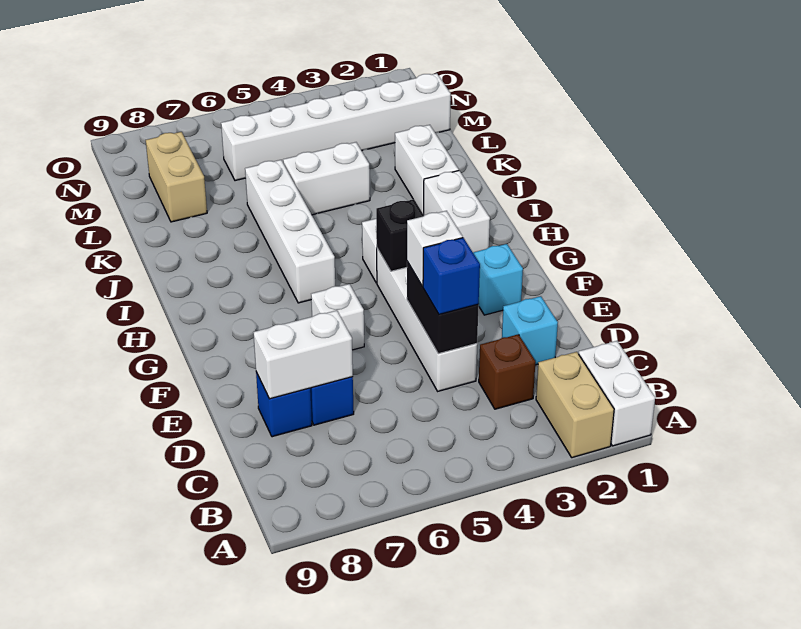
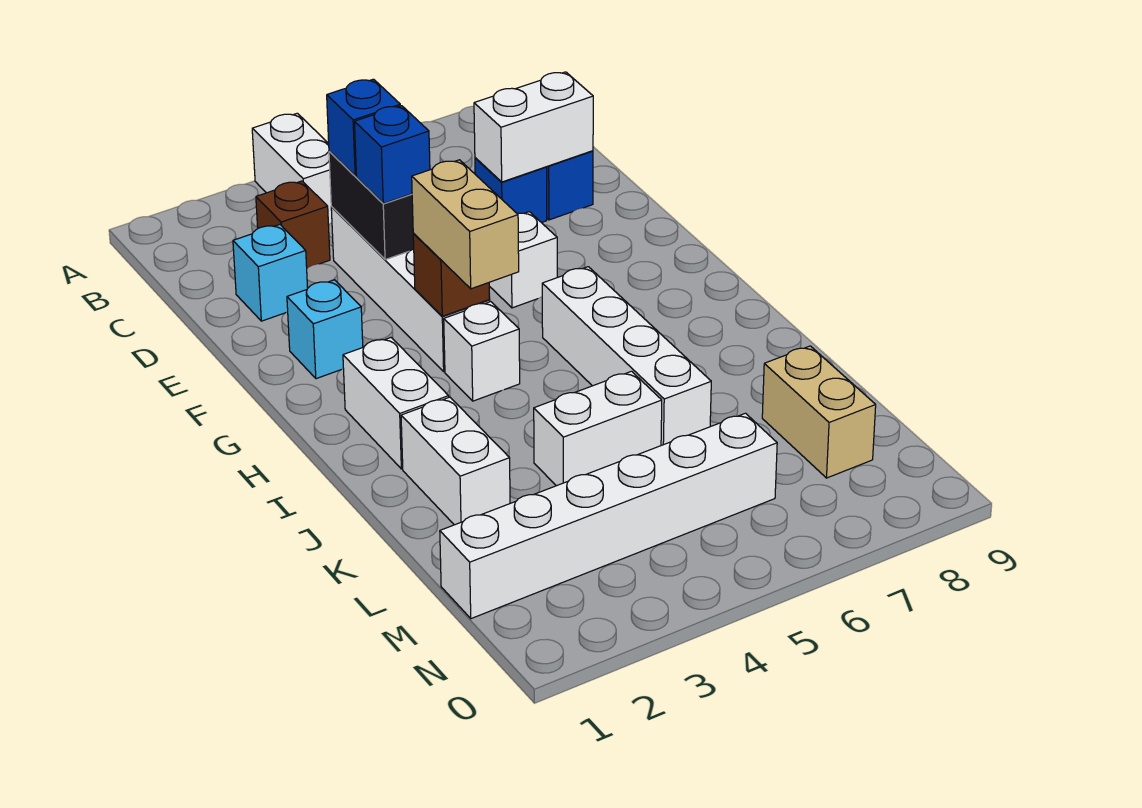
white 1x2 brick [579,341,655,446] -> white 1x2 brick moved to [252,113,332,225]
tan 1x2 brick [536,352,614,458] -> tan 1x2 brick moved to [412,160,519,289]
white 1x1 brick [407,211,463,286] -> blue 1x1 brick [354,106,430,203]
black 1x1 brick [376,199,424,271] -> brown 1x1 brick [413,234,490,316]

